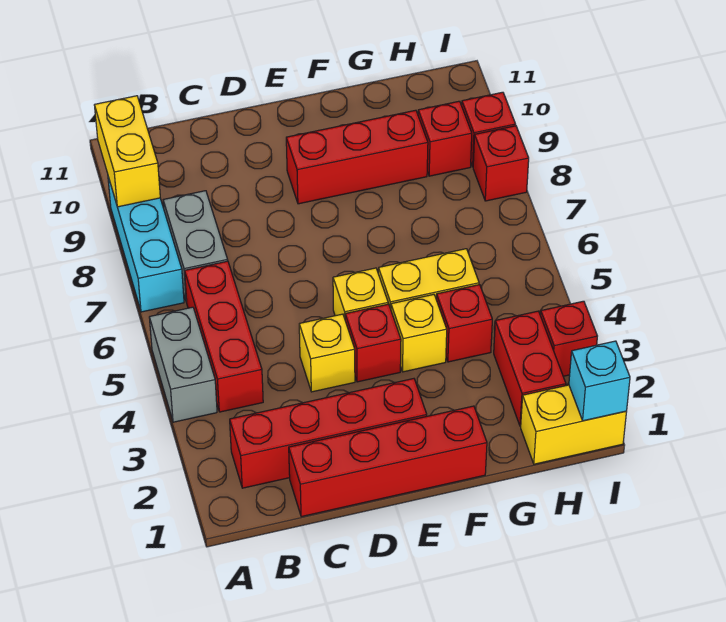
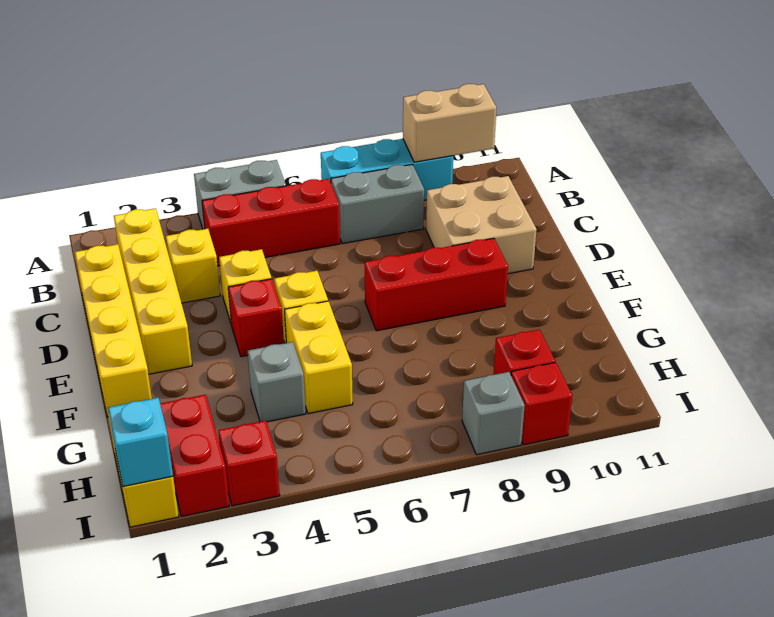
yellow 1x2 brick [95,96,160,207] -> tan 1x2 brick [403,84,496,162]
red 1x4 brick [230,379,427,488] -> yellow 1x4 brick [114,208,192,374]
red 1x4 brick [289,406,487,517] -> yellow 1x4 brick [75,244,152,417]
none -> tan 2x2 brick [426,176,537,274]
red 1x3 brick [286,110,428,204] -> red 1x3 brick turned to [365,238,508,331]
yellow 1x1 brick [391,295,447,372] -> yellow 1x1 brick moved to [166,229,220,303]
red 1x1 brick [436,285,492,362] -> grey 1x1 brick [248,342,306,422]
red 1x2 brick [494,311,566,426] -> red 1x2 brick turned to [160,395,229,516]
red 1x1 brick [473,126,529,201] -> grey 1x1 brick [462,372,525,455]

